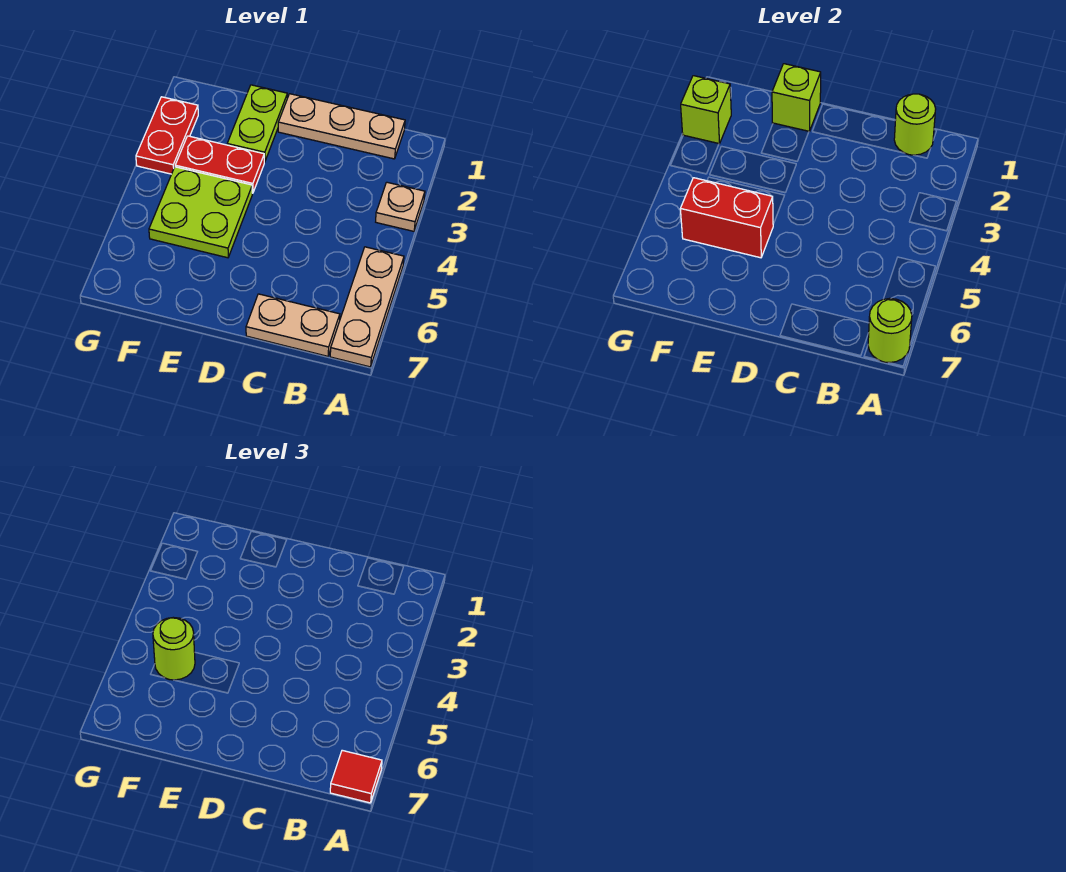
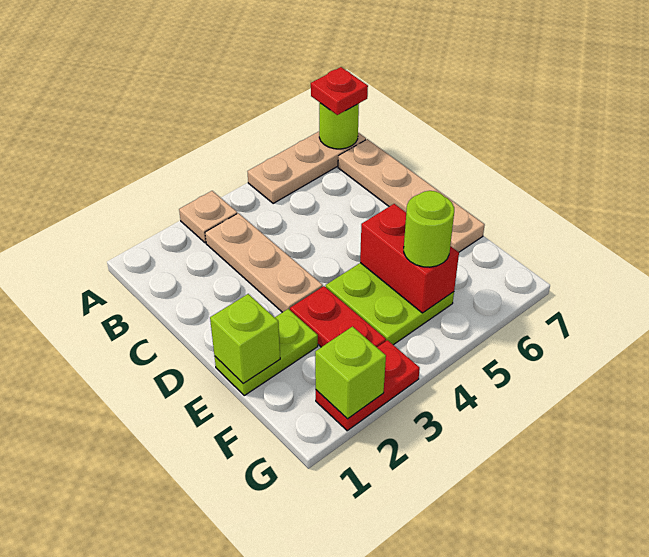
red 1x1 tile [330,750,382,803] -> red 1x1 plate [311,67,368,115]
tan 1x3 plate [278,94,405,159] -> tan 1x3 plate moved to [205,213,323,312]
lime 1x1 round brick [894,94,936,155] -> none
tan 1x2 plate [246,294,340,356] -> tan 1x4 plate [338,139,485,252]

